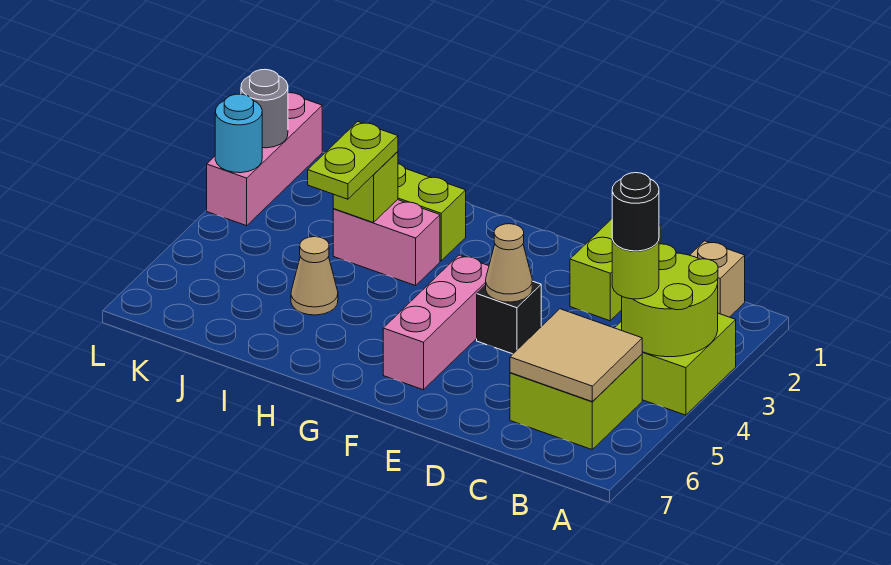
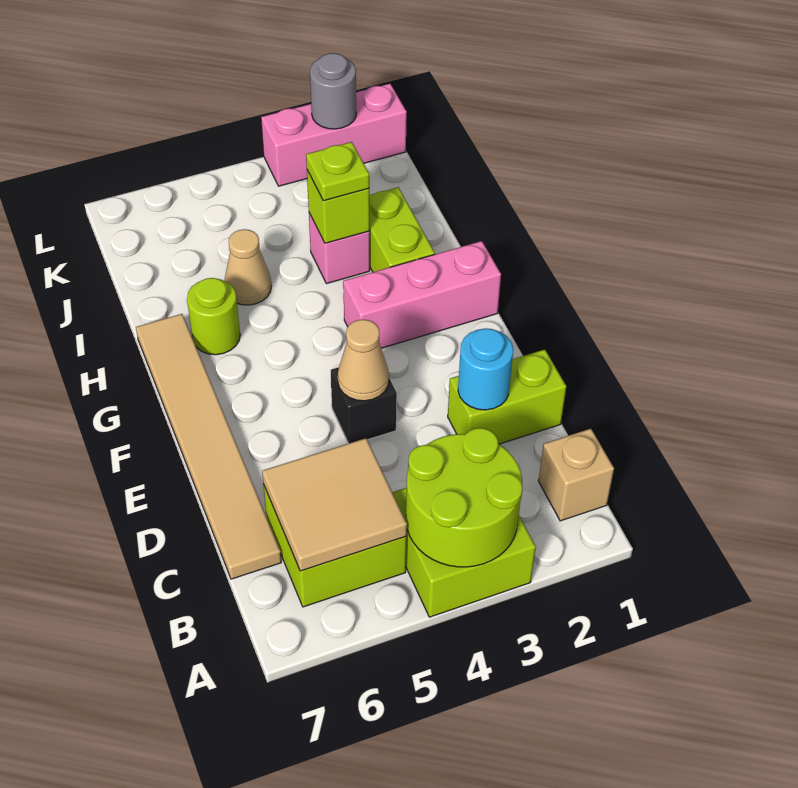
lime 1x1 round brick [612,240,659,299] -> lime 1x1 round brick moved to [187,278,240,355]
black 1x1 round brick [612,173,659,251] -> none
none -> tan 1x6 tile [136,314,281,579]
pink 1x3 brick [383,255,489,390] -> pink 1x3 brick moved to [343,241,501,348]
pink 1x2 brick [333,200,440,286] -> pink 1x1 brick [309,213,370,284]
lime 1x2 plate [308,122,398,199] -> lime 1x1 plate [306,142,369,201]
cyan 1x1 round brick [215,94,262,173] -> cyan 1x1 round brick moved to [458,328,513,410]

